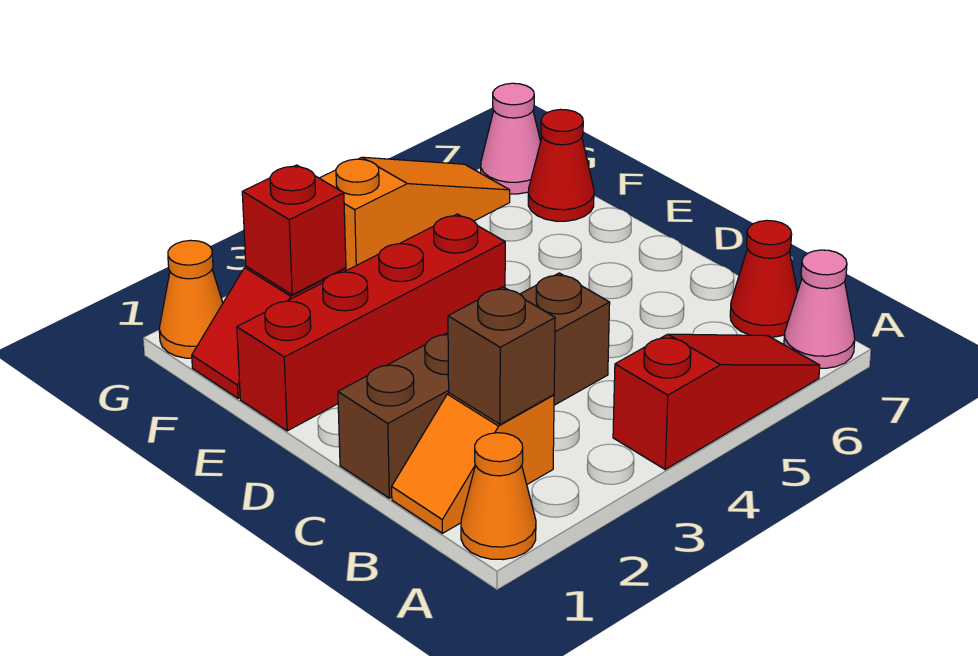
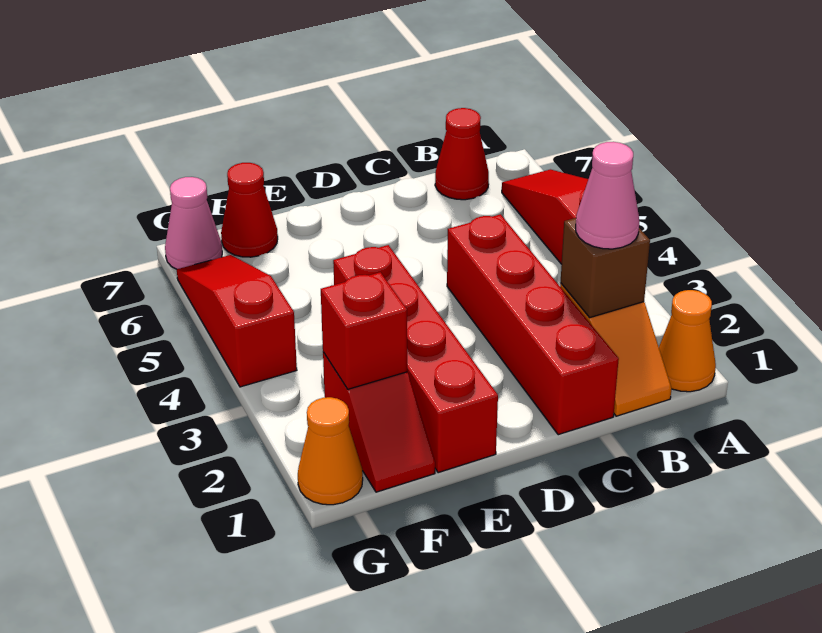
pink 1x1 cone [784,250,855,368] -> pink 1x1 cone moved to [576,142,639,249]
brown 1x4 brick [338,273,610,498] -> red 1x4 brick [447,214,619,435]
orange 1x3 slope [320,157,510,271] -> red 1x3 slope [177,255,297,387]

